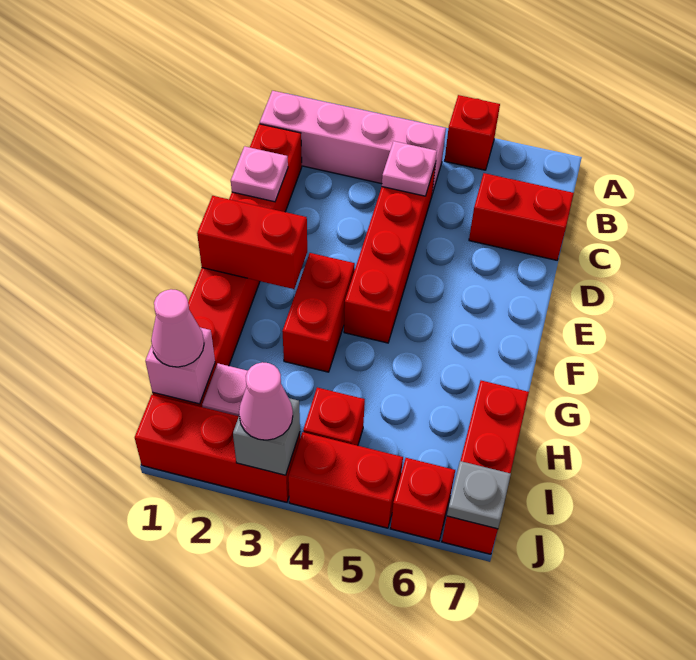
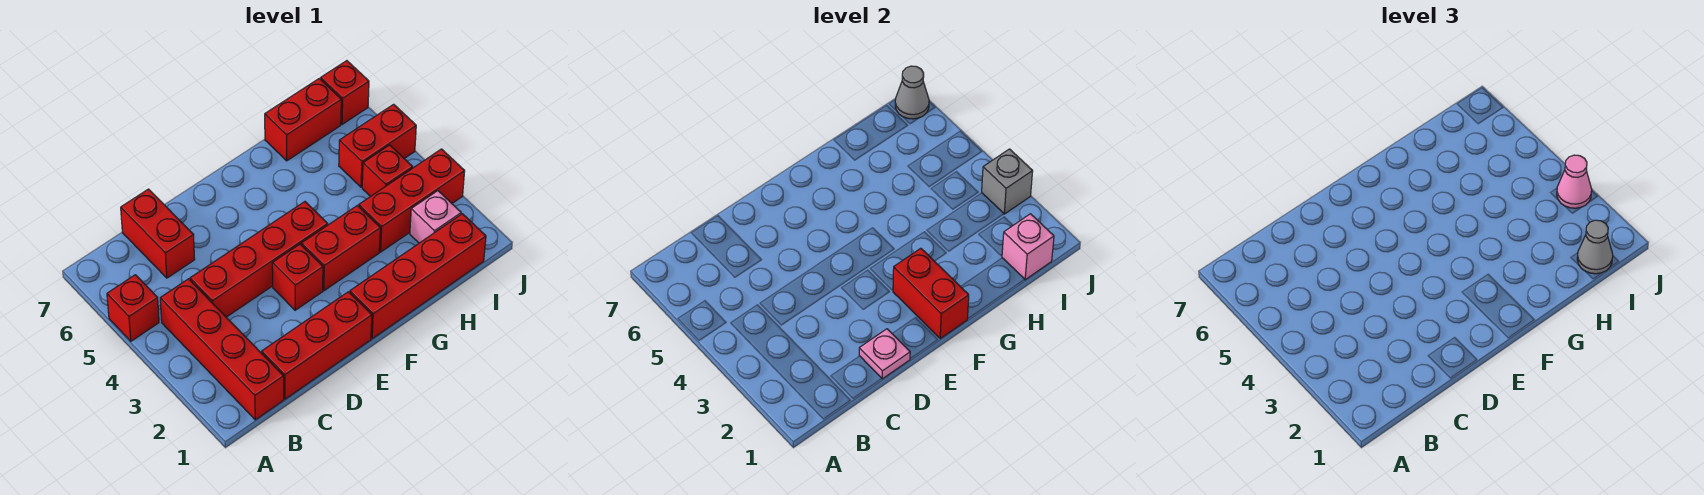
pink 1x4 brick [260,91,446,194] -> red 1x4 brick [160,279,284,420]
pink 1x1 plate [382,141,437,196] -> none
pink 1x1 cone [151,289,204,367] -> grey 1x1 cone [1577,220,1613,274]
red 1x3 brick [135,395,300,502] -> red 1x3 brick turned to [359,149,465,252]
red 1x2 brick [288,432,403,528] -> red 1x2 brick turned to [339,104,416,187]
red 1x1 brick [391,458,455,541] -> red 1x1 brick moved to [272,244,323,310]
grey 1x1 plate [447,461,511,529] -> grey 1x1 cone [895,66,929,119]

